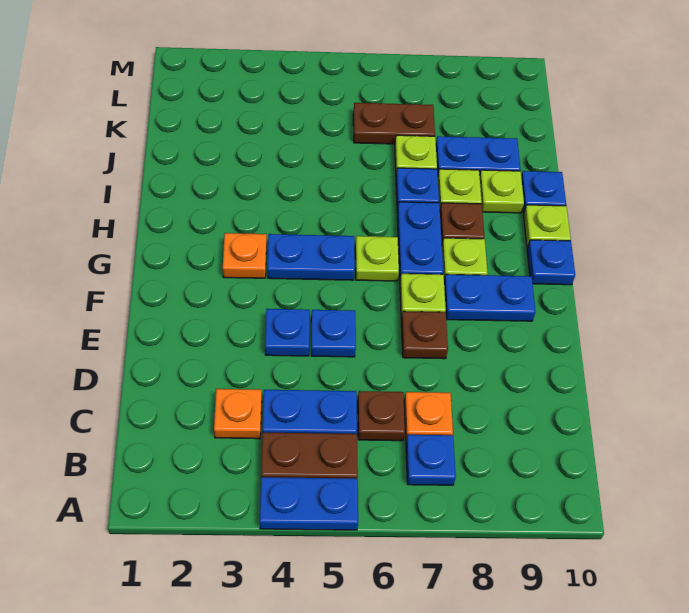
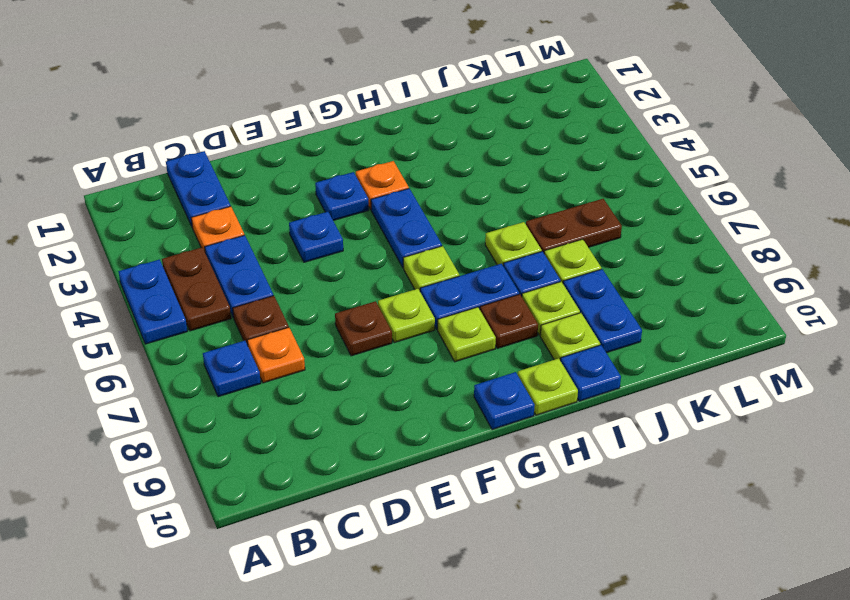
blue 1x1 plate [311,310,356,357] -> blue 1x1 plate moved to [315,172,369,221]
blue 1x2 plate [444,274,535,321] -> blue 1x2 plate moved to [166,151,231,228]
none -> lime 1x1 plate [485,222,542,265]
brown 1x2 plate [353,103,435,144] -> brown 1x2 plate turned to [526,199,622,253]

